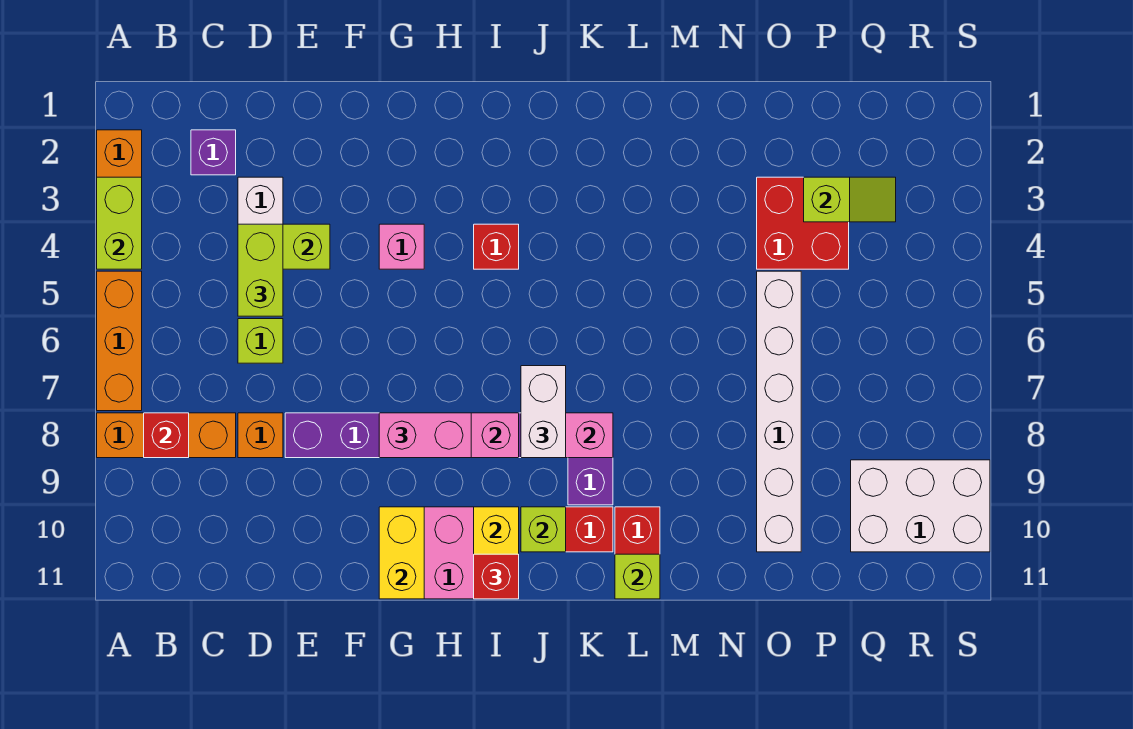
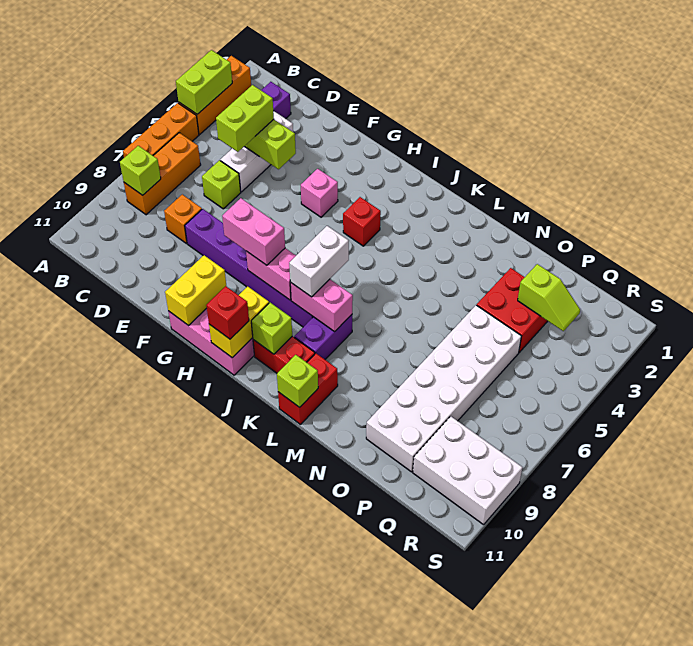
orange 1x3 brick [97,413,236,458] -> orange 1x3 brick turned to [124,133,201,215]
red 1x1 brick [144,413,189,458] -> lime 1x1 brick [120,146,161,195]
white 1x6 brick [757,271,801,552] -> white 2x6 brick [366,305,521,472]

